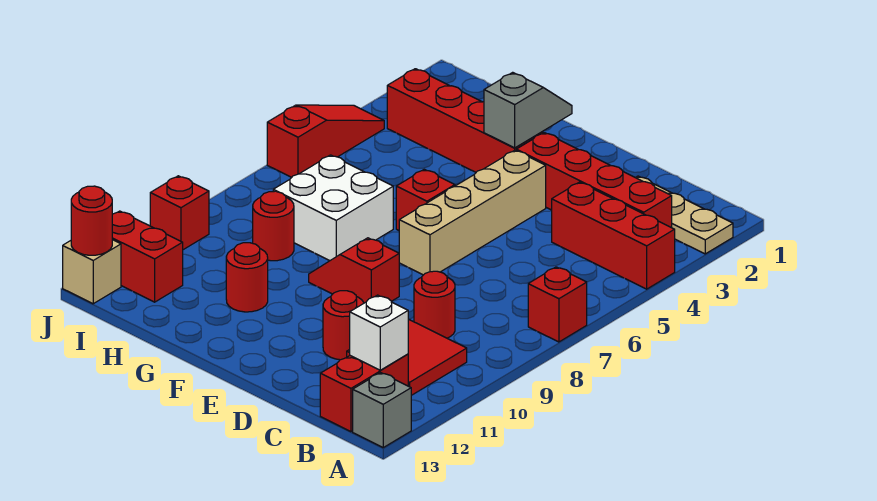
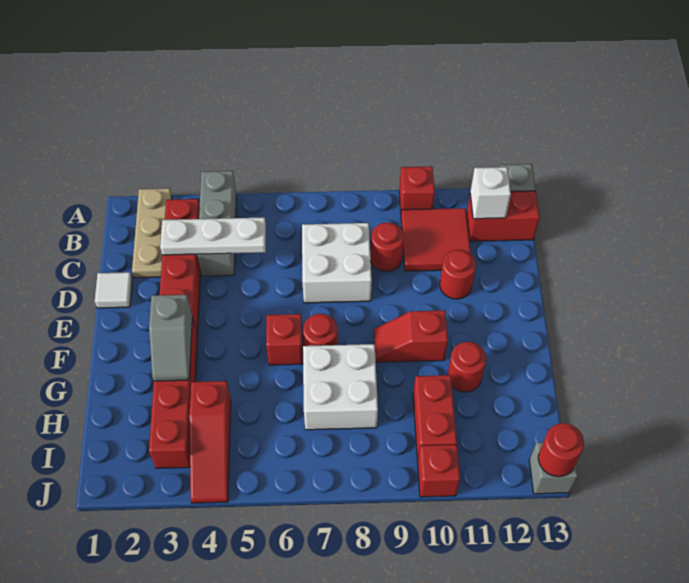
red 1x3 brick [552,182,675,289] -> grey 1x3 brick [197,171,236,276]
red 1x1 brick [528,267,587,342] -> red 1x1 brick moved to [399,166,435,211]
none -> white 1x3 plate [160,217,266,255]
none -> white 2x2 brick [302,223,372,303]
none -> white 1x1 tile [95,272,132,308]
tan 1x4 brick [399,150,546,275] -> none
red 1x2 slope [309,238,399,303] -> red 1x2 slope turned to [374,310,448,362]
grey 1x2 slope [484,72,572,148] -> grey 1x2 slope turned to [149,295,192,381]
red 1x1 round brick [253,191,294,261] -> red 1x1 round brick moved to [303,314,338,346]
red 1x2 brick [112,211,183,302] -> red 1x2 brick moved to [413,375,457,461]
red 1x3 slope [267,105,384,177] -> red 1x3 slope turned to [189,381,231,503]
tan 1x1 brick [63,240,121,304] -> grey 1x1 brick [529,442,578,494]

